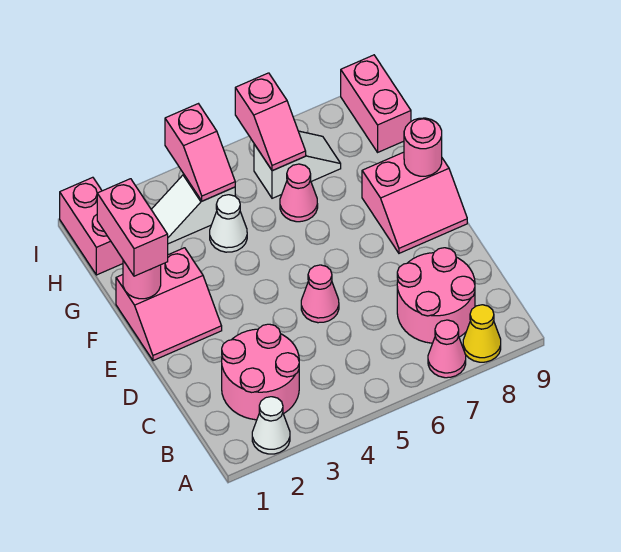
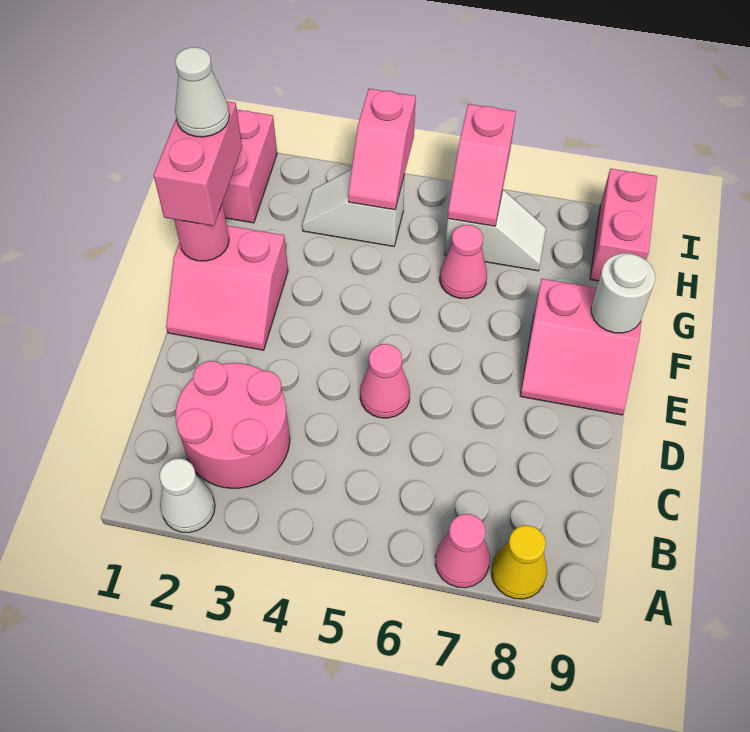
pink 2x2 round brick [397,248,475,343] -> none
pink 1x1 round brick [404,118,442,176] -> white 1x1 round brick [591,253,655,333]
white 1x1 cone [210,195,247,252] -> white 1x1 cone moved to [175,47,229,137]

